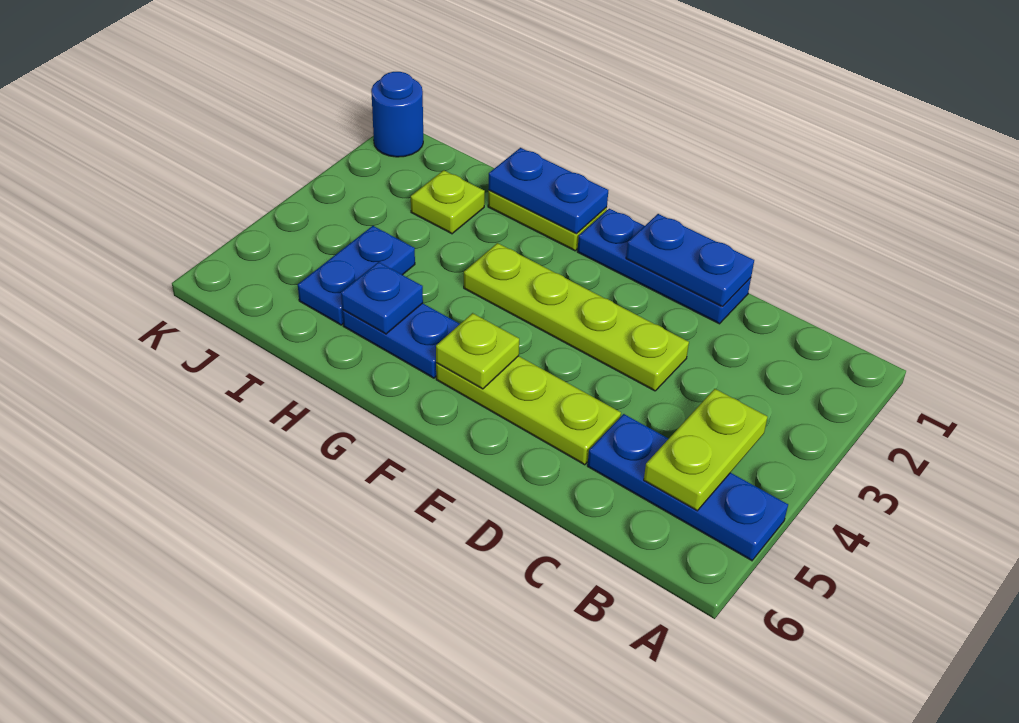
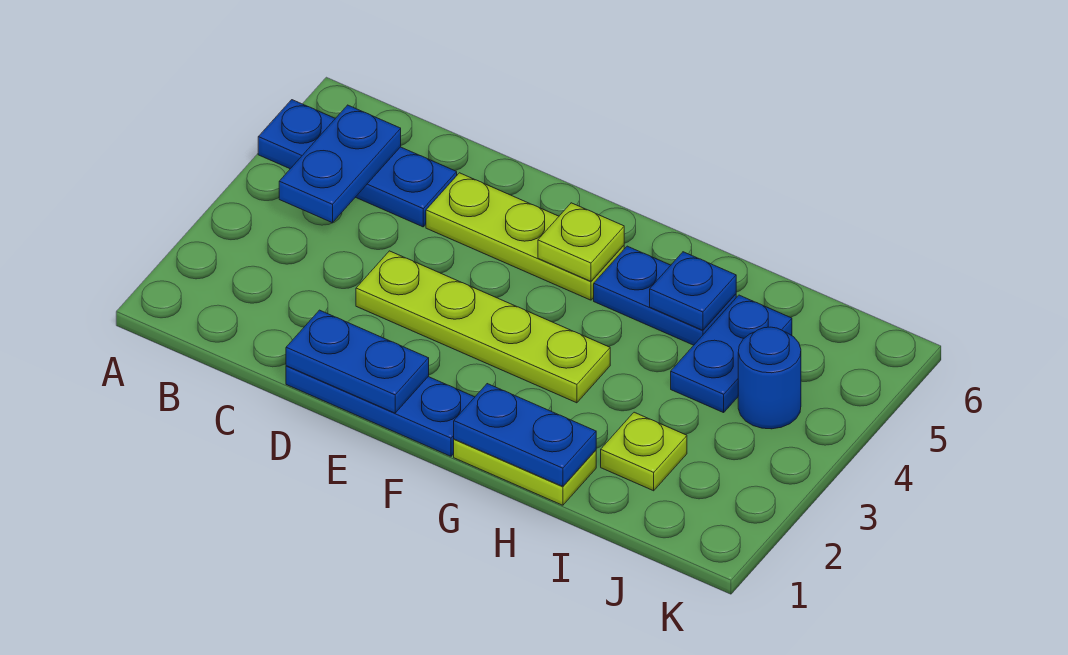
lime 1x2 plate [644,389,768,511] -> blue 1x2 plate [279,105,401,223]
blue 1x1 round brick [371,72,423,157] -> blue 1x1 round brick moved to [738,327,801,429]

